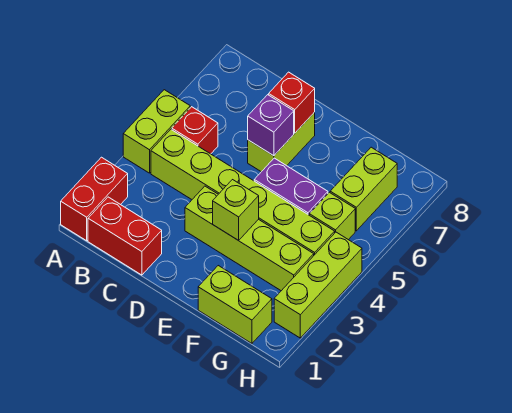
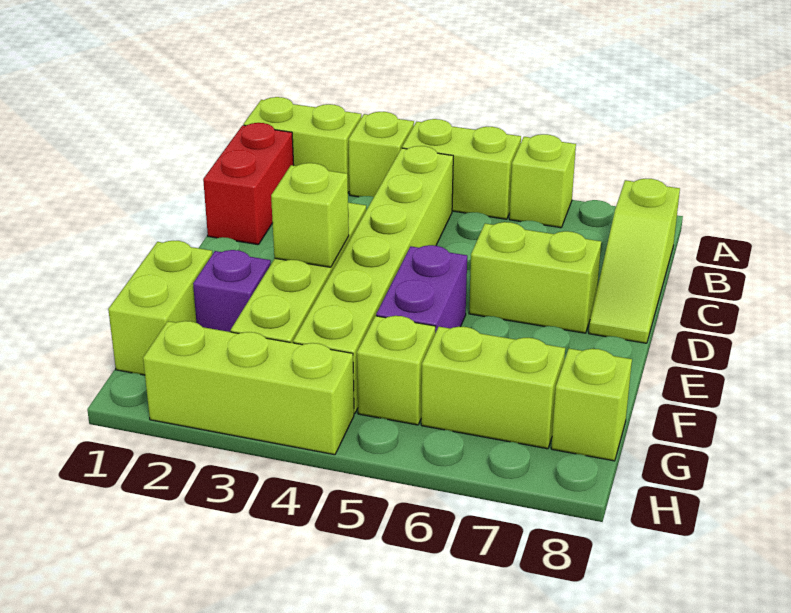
red 1x2 brick [61,157,128,241] -> lime 1x2 brick [243,97,361,193]
none -> lime 1x1 brick [348,112,414,197]
none -> lime 1x1 brick [509,134,576,228]
red 1x1 brick [172,107,218,154] -> none
none -> lime 1x3 slope [589,178,680,343]
purple 1x1 brick [248,95,294,156] -> purple 1x1 brick moved to [193,250,271,332]
red 1x1 brick [269,72,315,133] -> none
none -> lime 1x1 brick [551,349,632,461]

